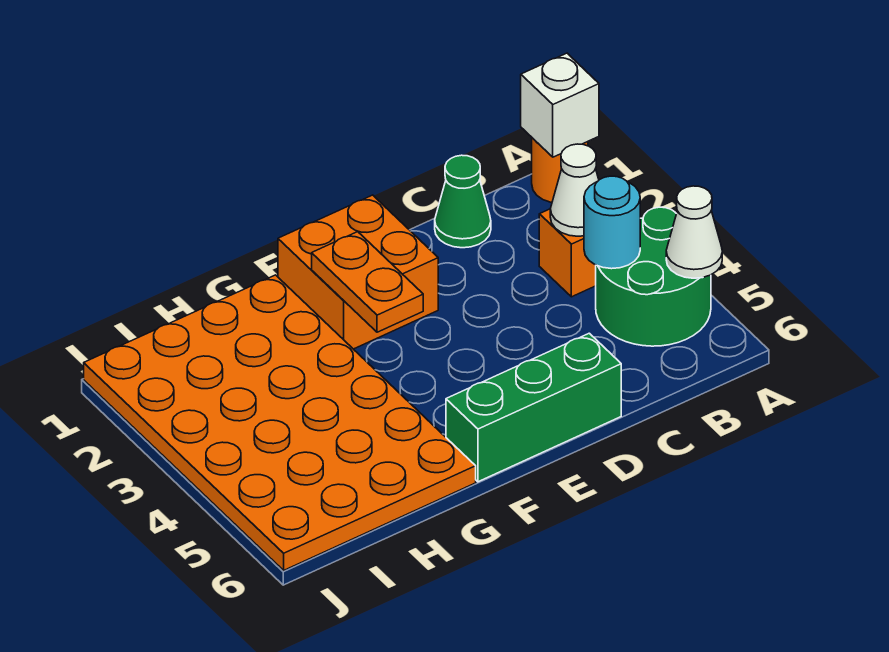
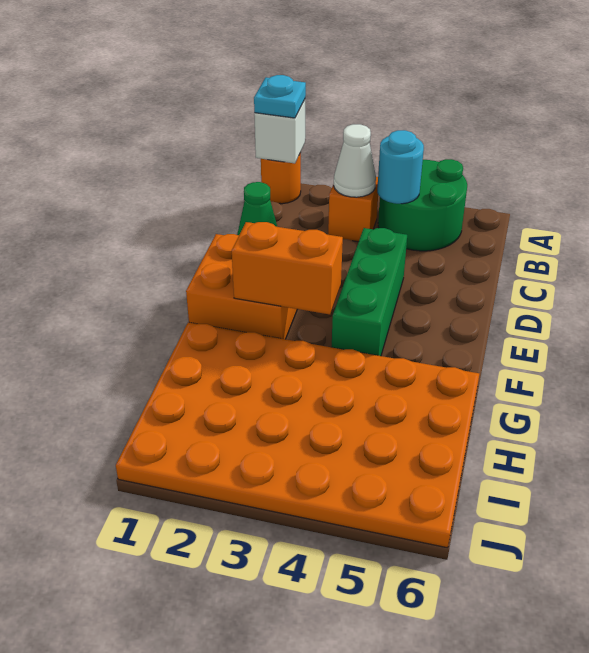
none -> cyan 1x1 plate [254,75,306,118]
white 1x1 cone [666,186,722,278] -> none
green 1x3 brick [446,333,621,482] -> green 1x3 brick moved to [332,228,407,356]
orange 1x2 plate [312,232,423,332] -> orange 1x2 brick [232,222,343,314]

